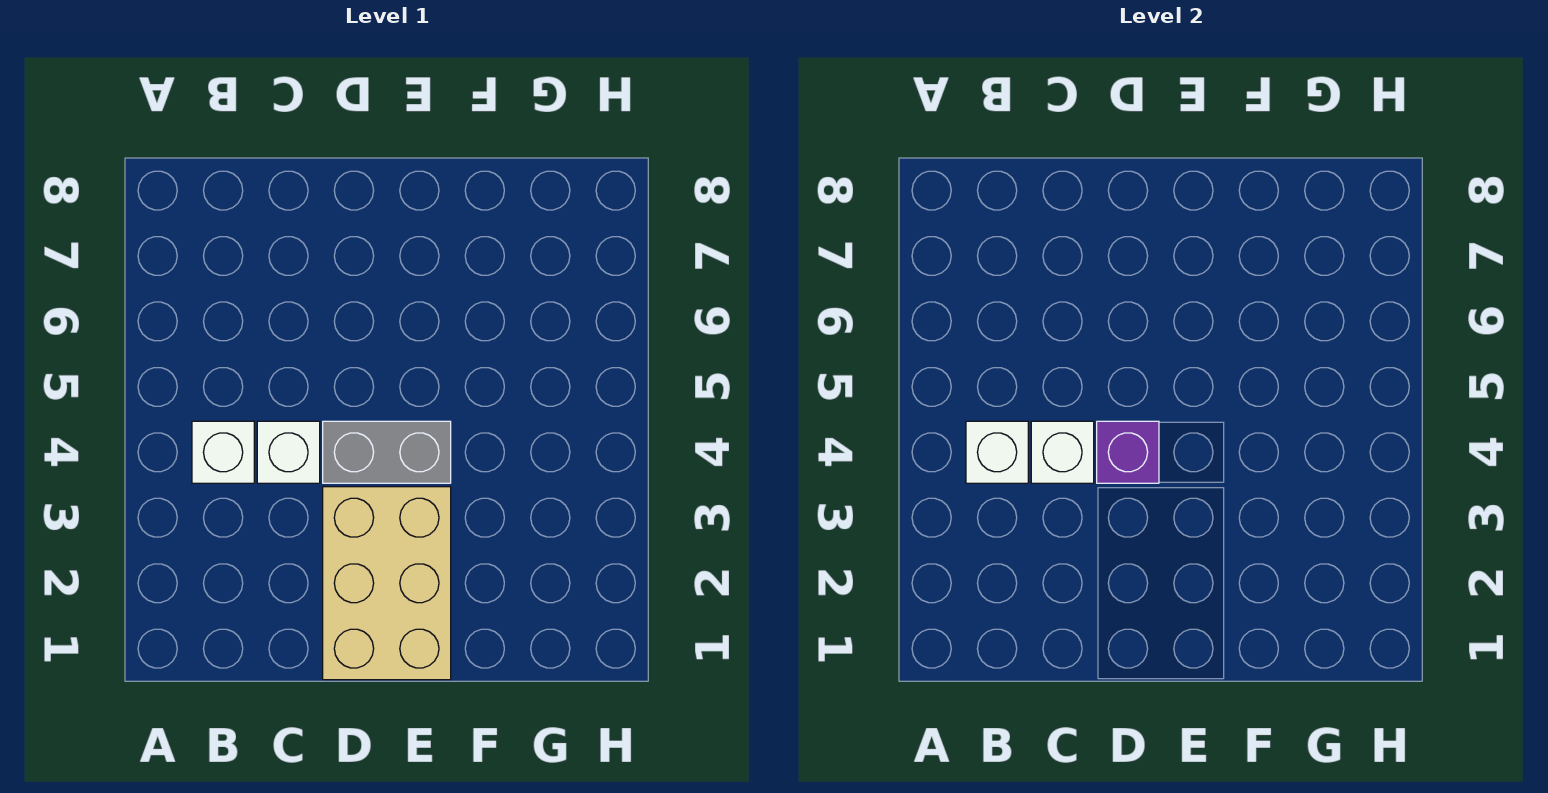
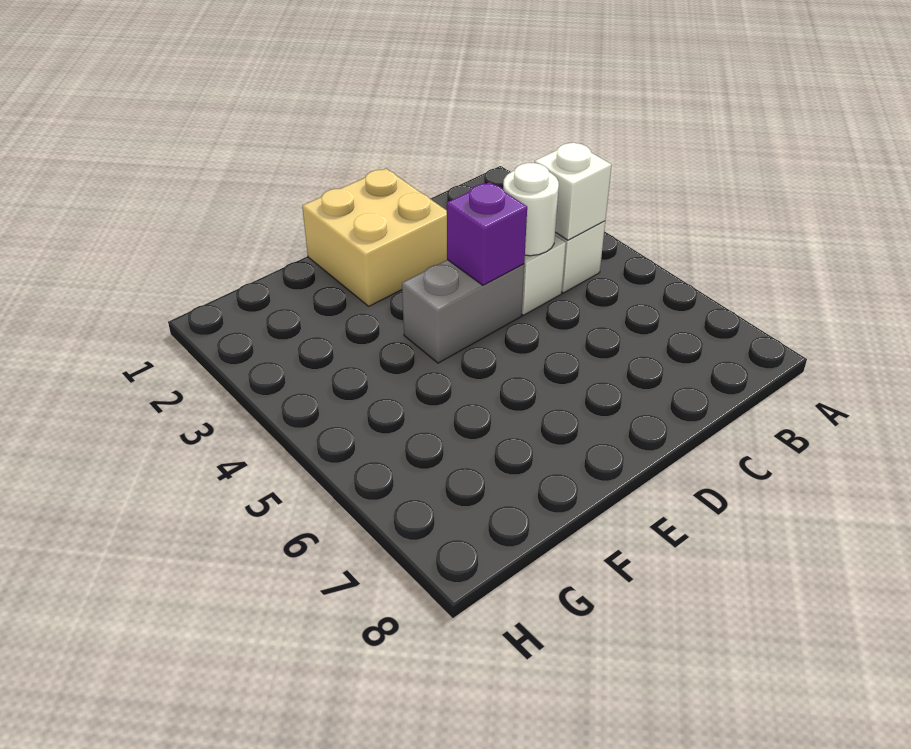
white 1x1 brick [1031,421,1094,483] -> white 1x1 round brick [503,163,559,256]
tan 2x3 brick [323,487,451,680] -> tan 2x2 brick [302,169,447,306]

